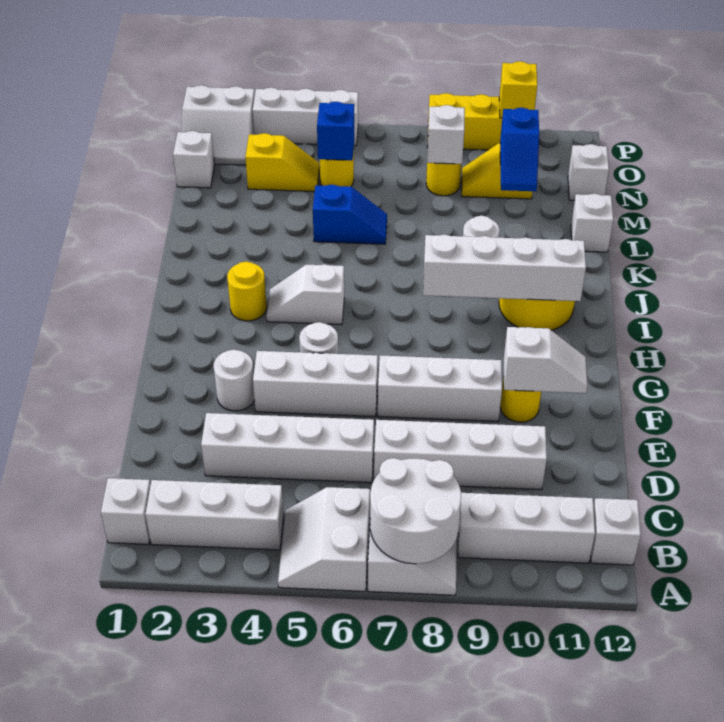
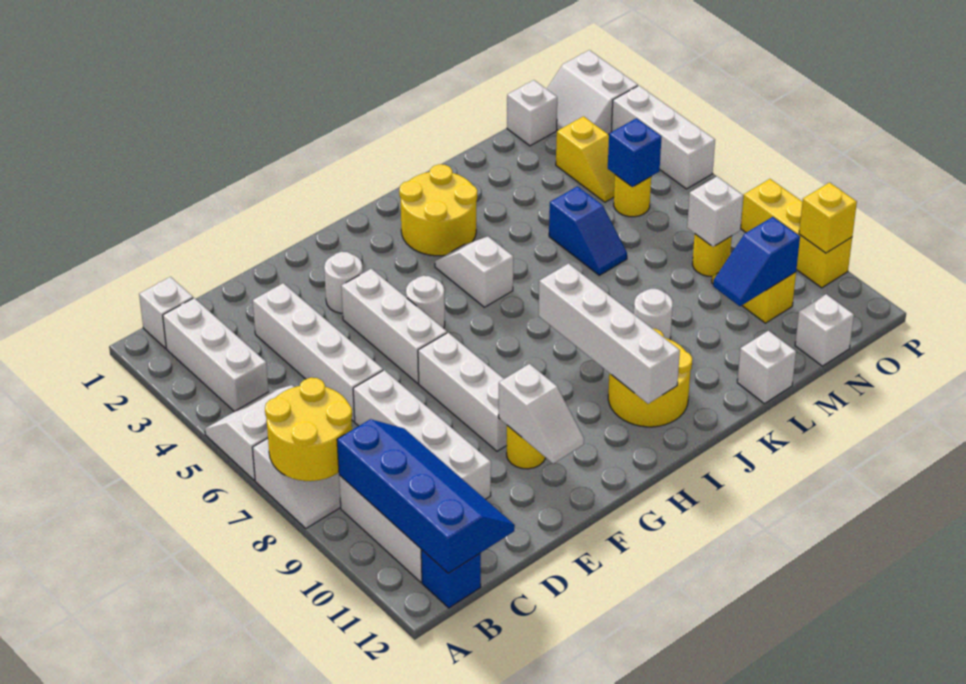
white 2x2 round brick [370,458,461,564] -> yellow 2x2 round brick [265,378,352,481]
none -> blue 2x4 slope [337,419,515,573]
white 1x1 brick [591,498,641,565] -> blue 1x1 brick [421,550,481,608]
yellow 1x1 round brick [227,262,267,321] -> yellow 2x2 round brick [399,164,477,256]

